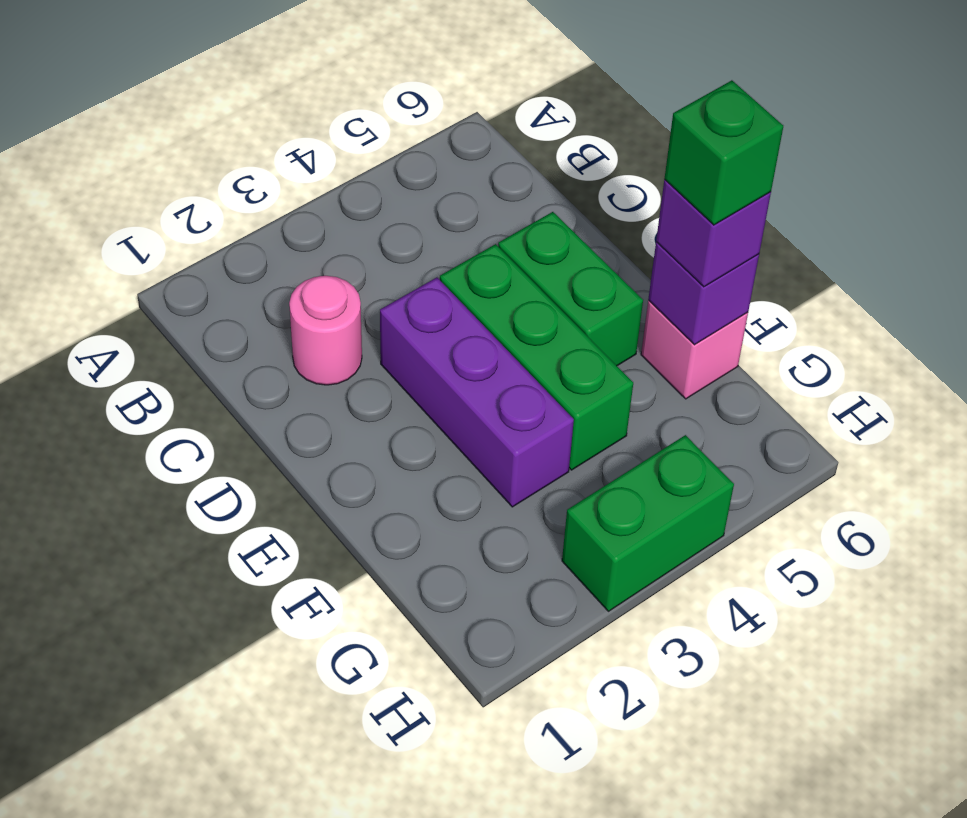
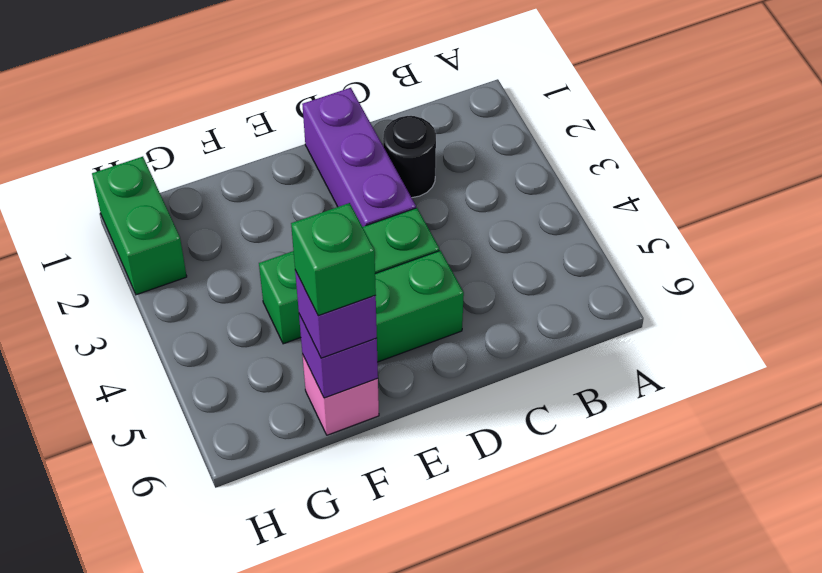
pink 1x1 round brick [289,276,362,385] -> black 1x1 round brick [383,116,436,198]
purple 1x3 brick [380,278,574,507] -> purple 1x3 brick turned to [302,88,416,227]
green 1x2 brick [562,435,734,611] -> green 1x2 brick moved to [92,157,187,295]

